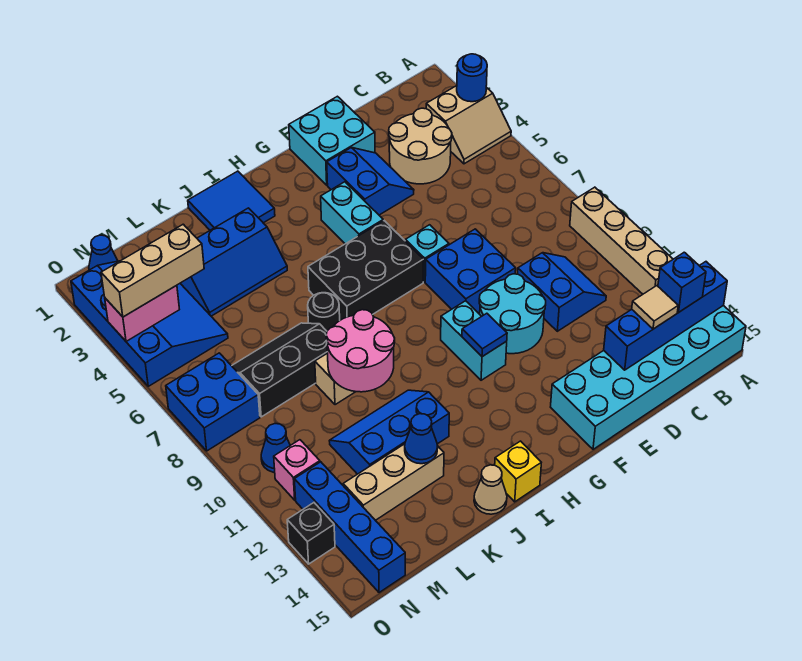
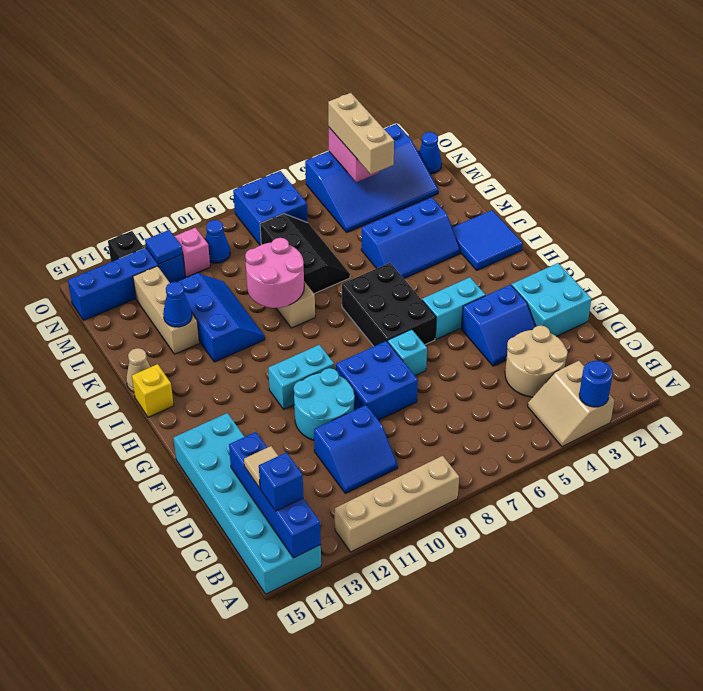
blue 1x1 tile [462,313,507,357] -> blue 1x1 tile moved to [145,230,183,264]
blue 2x3 slope [180,208,287,316] -> blue 2x3 slope turned to [361,197,460,278]
black 1x1 round brick [308,293,340,331] -> none

